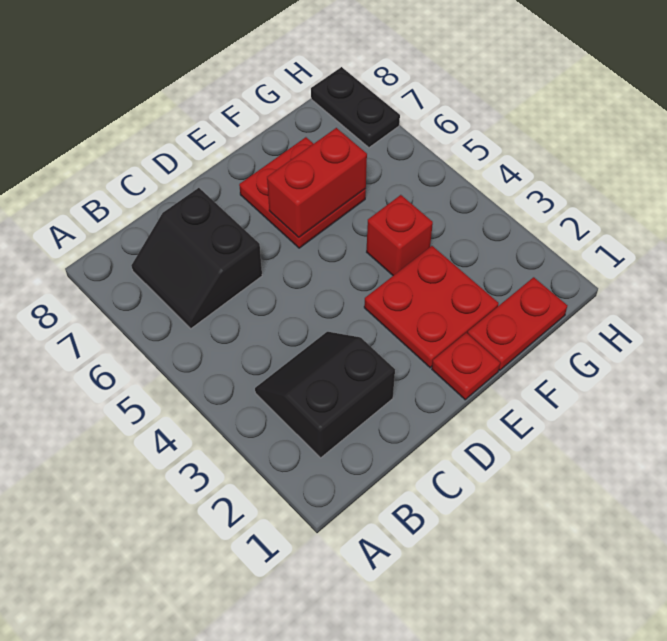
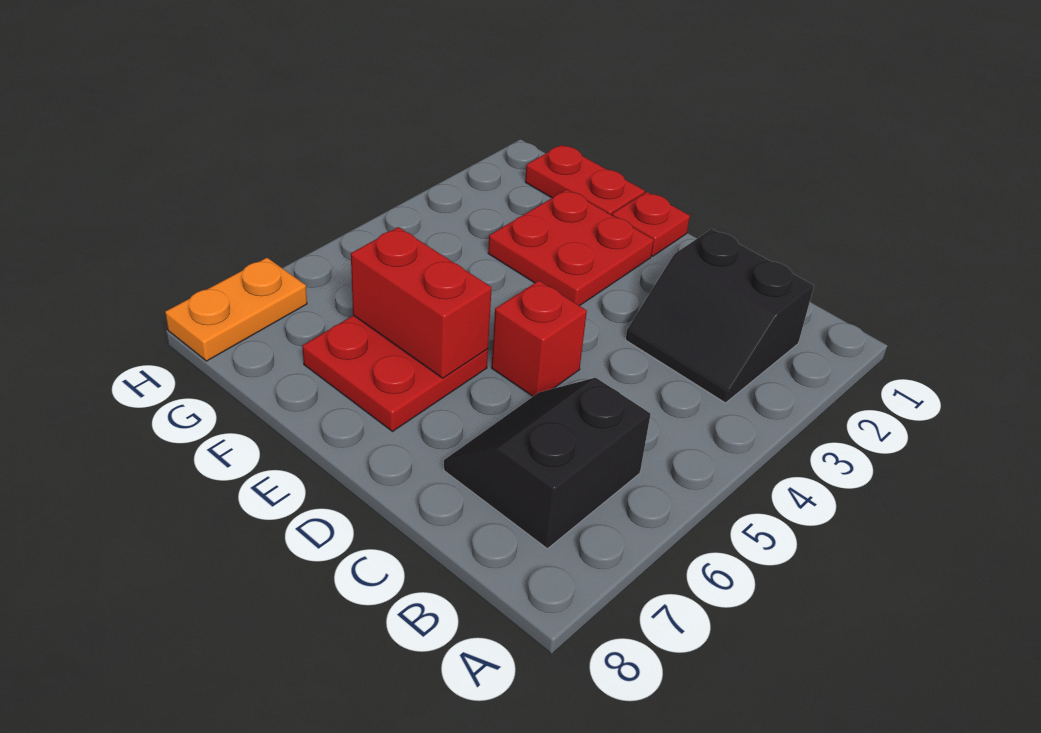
black 2x2 slope [131,188,262,329] -> black 2x2 slope turned to [444,378,650,549]
red 1x1 brick [367,195,433,276] -> red 1x1 brick moved to [492,281,587,396]
black 1x2 plate [311,67,400,148] -> orange 1x2 plate [165,258,307,361]

